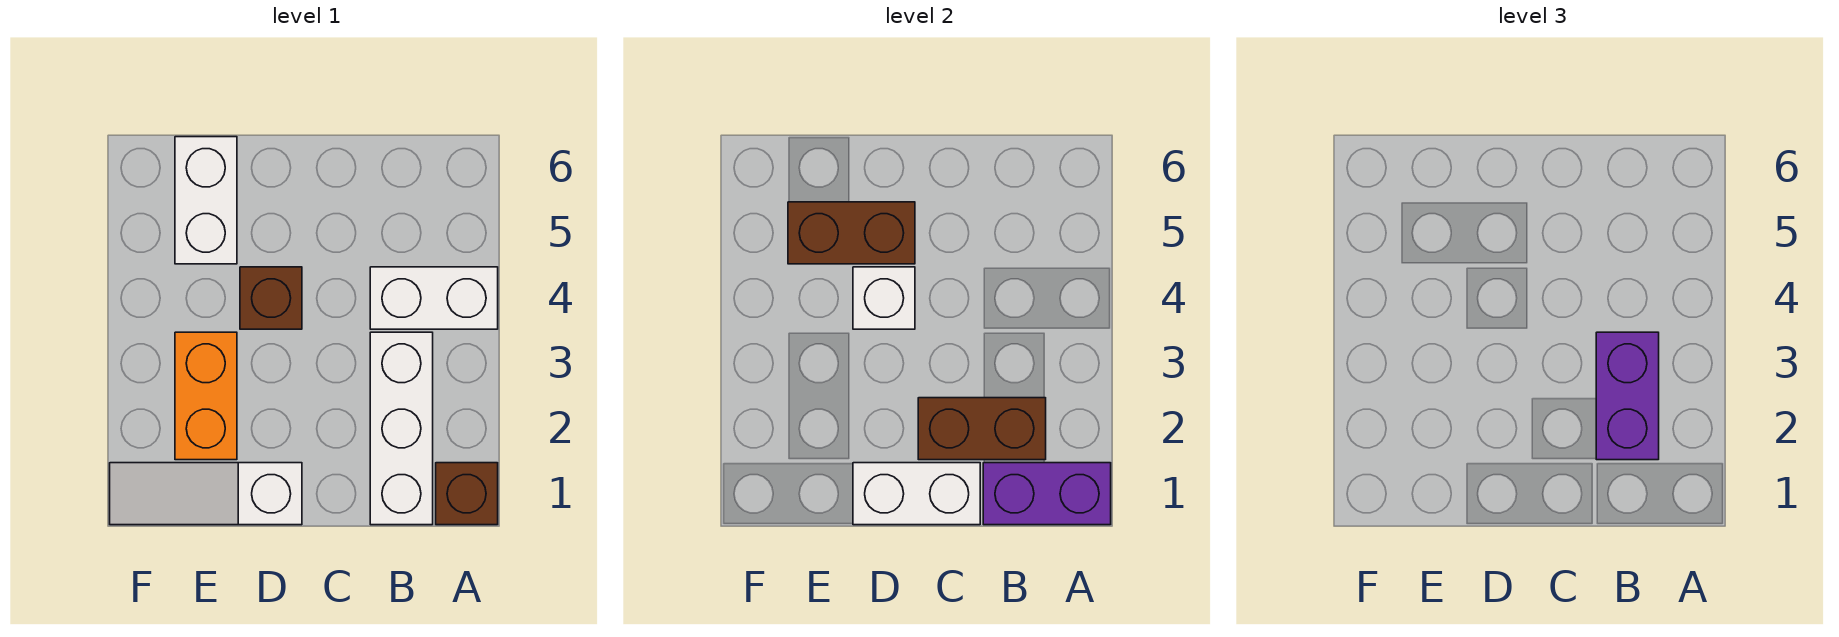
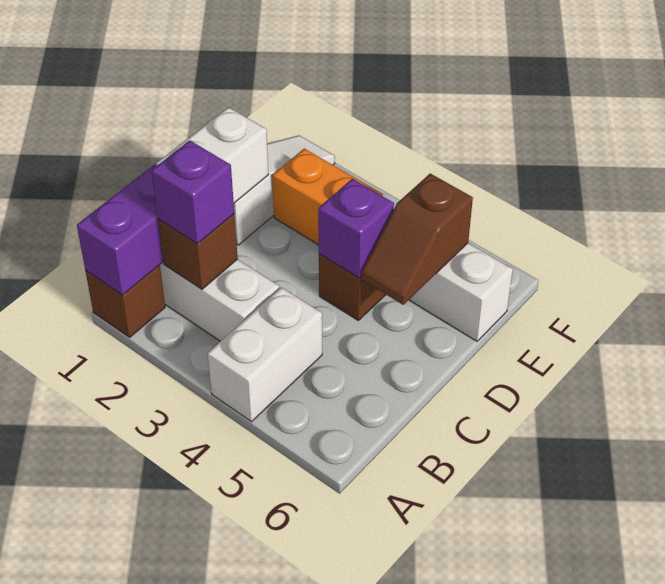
brown 1x2 brick [918,398,1046,460] -> brown 1x1 brick [158,214,238,289]
purple 1x2 brick [1596,332,1659,460] -> purple 1x1 brick [151,141,234,244]
white 1x1 brick [853,267,915,329] -> purple 1x1 brick [318,179,394,278]
brown 1x2 brick [788,202,915,264] -> brown 1x2 slope [361,174,473,305]

